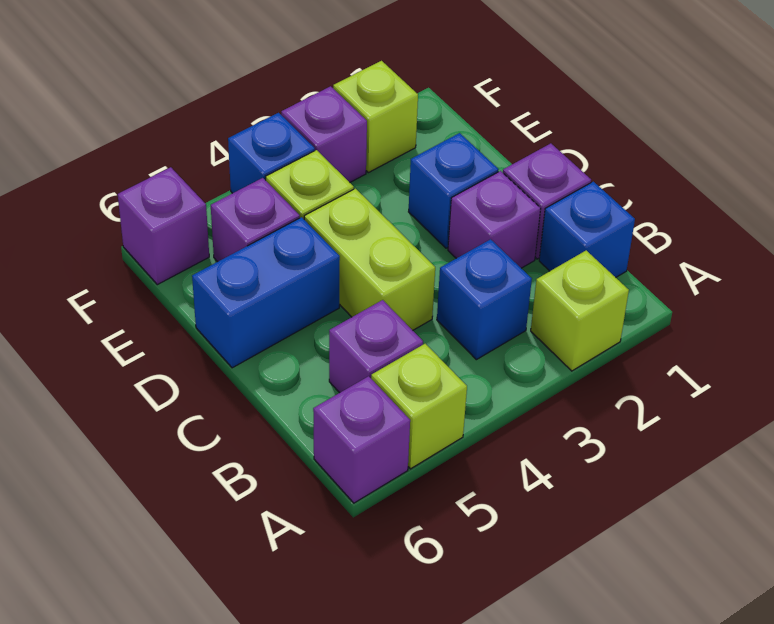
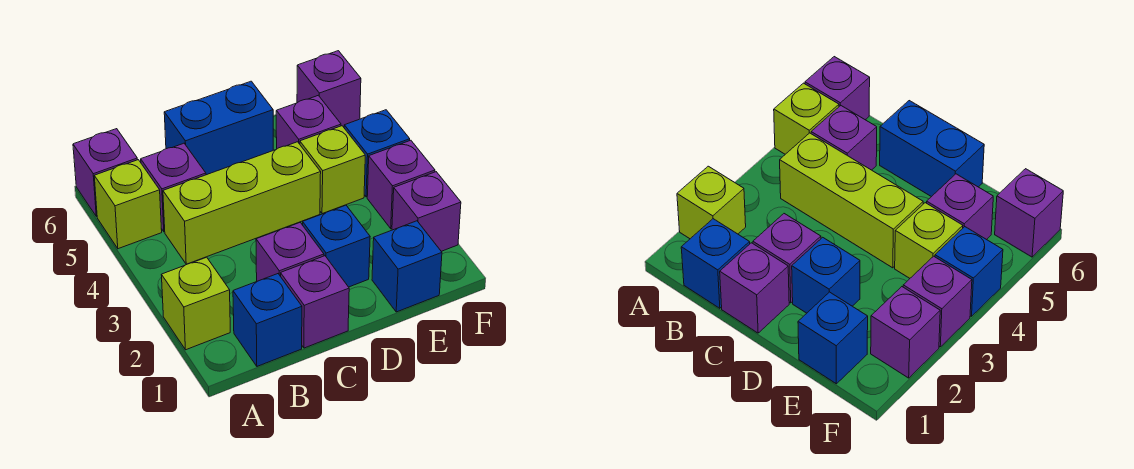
blue 1x1 brick [437,239,532,360] -> blue 1x1 brick moved to [372,221,442,312]
lime 1x2 brick [304,189,435,330] -> lime 1x3 brick [163,142,321,264]
blue 1x2 brick [192,217,340,368] -> blue 1x2 brick turned to [164,81,273,175]
lime 1x1 brick [333,61,418,173] -> purple 1x1 brick [392,172,461,251]

